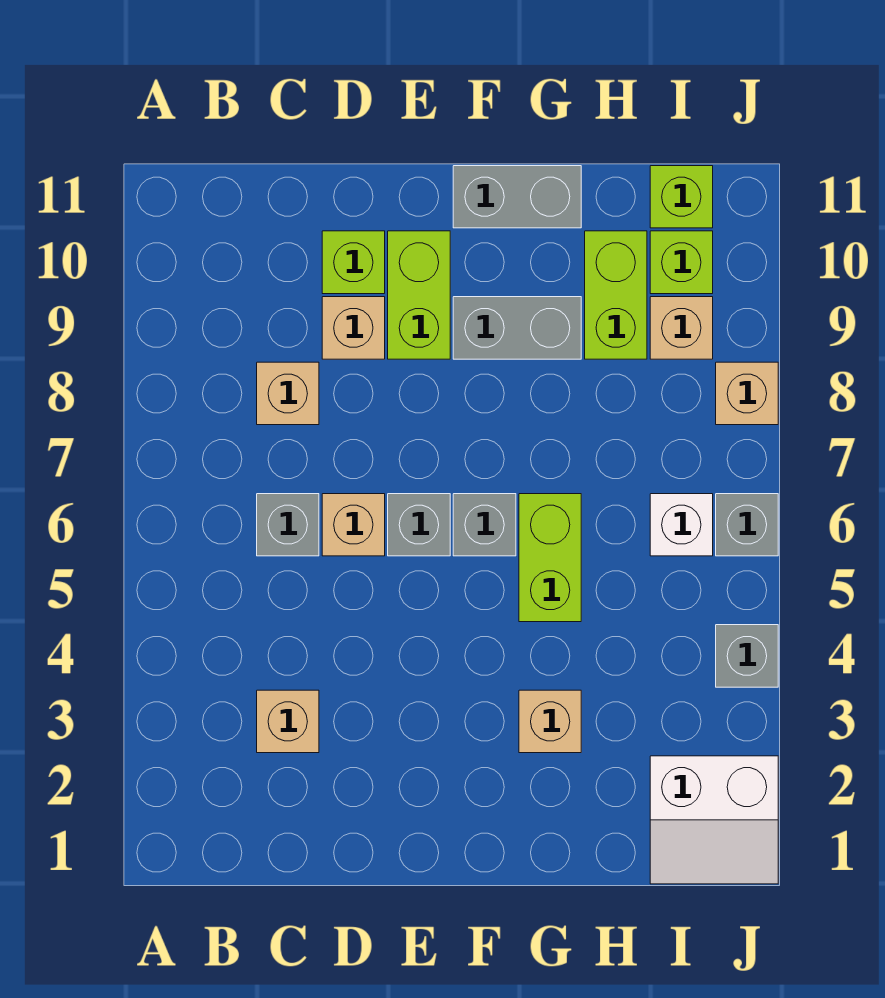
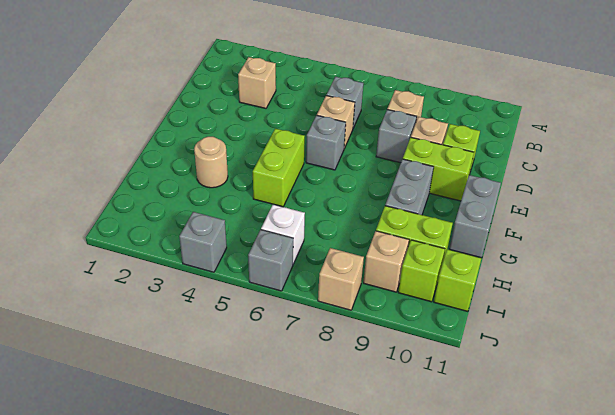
grey 1x1 brick [453,494,516,556] -> grey 1x1 brick moved to [376,110,417,163]
tan 1x1 brick [519,690,581,753] -> tan 1x1 round brick [194,137,228,188]
lime 1x2 brick [519,494,581,622] -> lime 1x2 brick turned to [253,129,305,207]
white 2x2 slope [650,756,778,884] -> none

